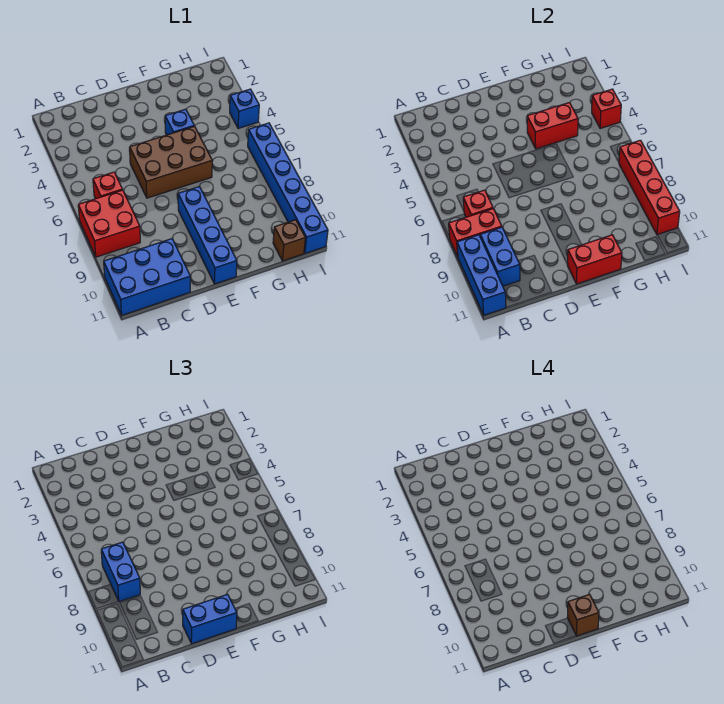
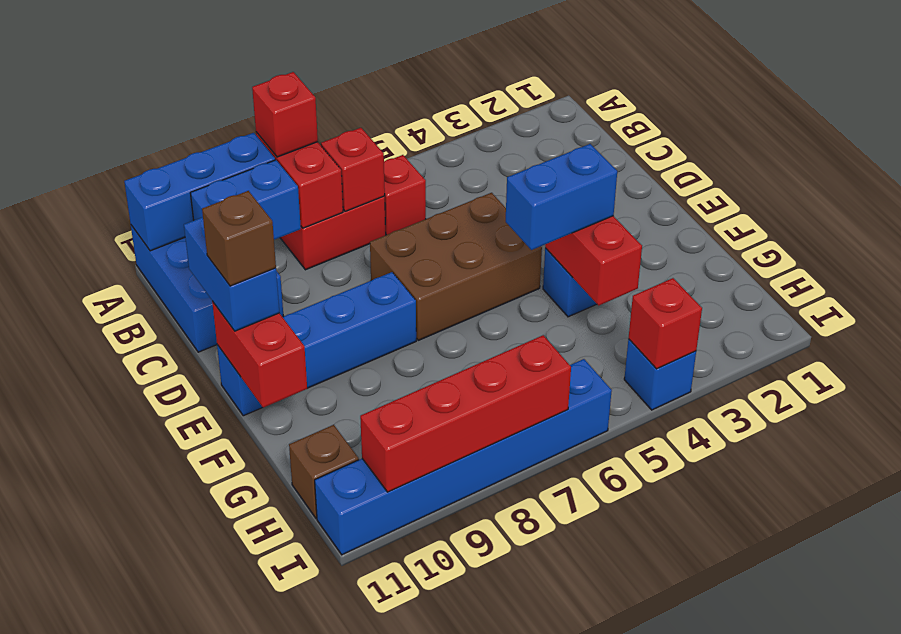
none -> red 1x1 brick [252,72,318,157]
blue 1x2 brick [101,542,140,602] -> blue 1x2 brick moved to [506,144,617,250]
brown 2x3 brick [129,126,212,198] -> brown 2x3 brick turned to [370,193,542,340]

